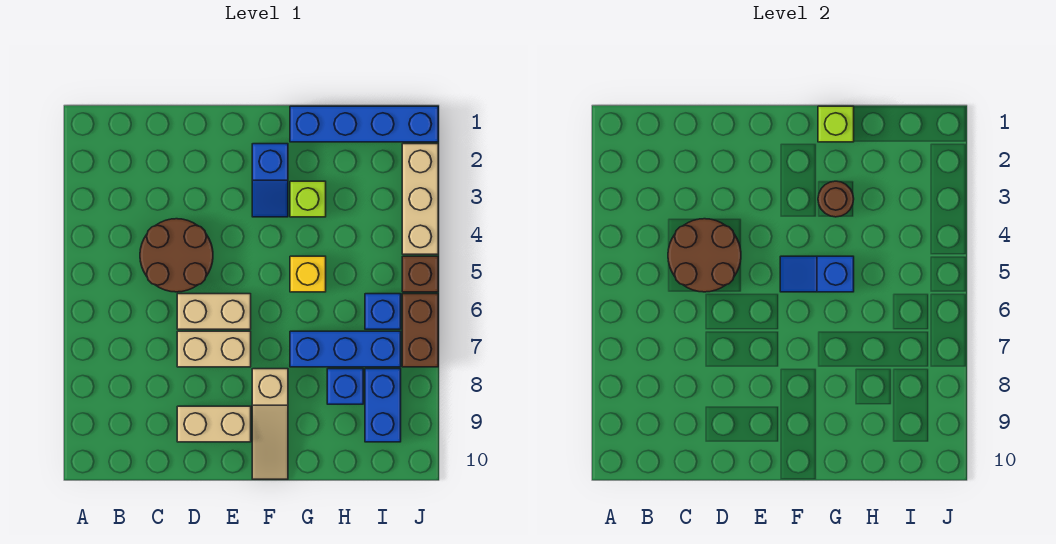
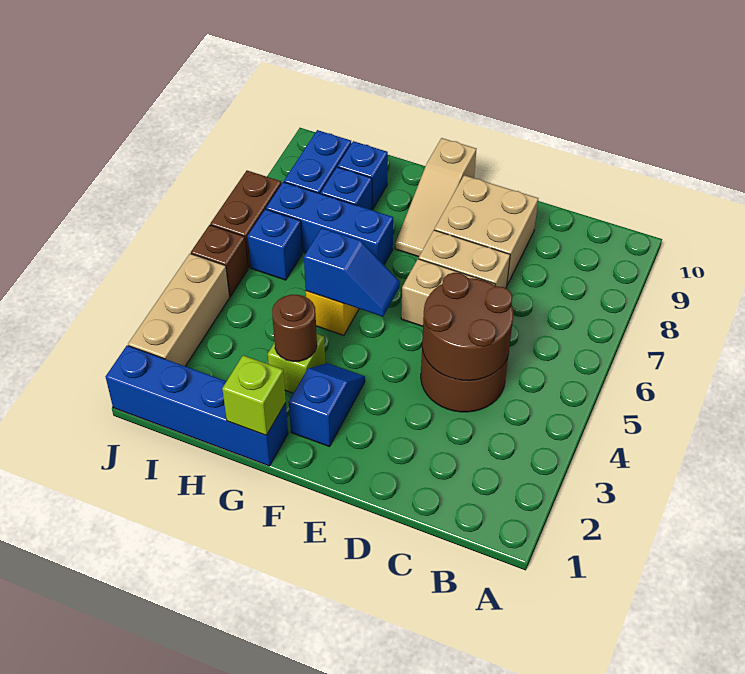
tan 1x2 brick [177,406,251,442] -> tan 2x2 brick [434,175,538,285]
tan 1x3 slope [252,369,288,479] -> tan 1x3 slope turned to [395,138,476,257]
none -> blue 1x1 brick [338,141,388,210]

